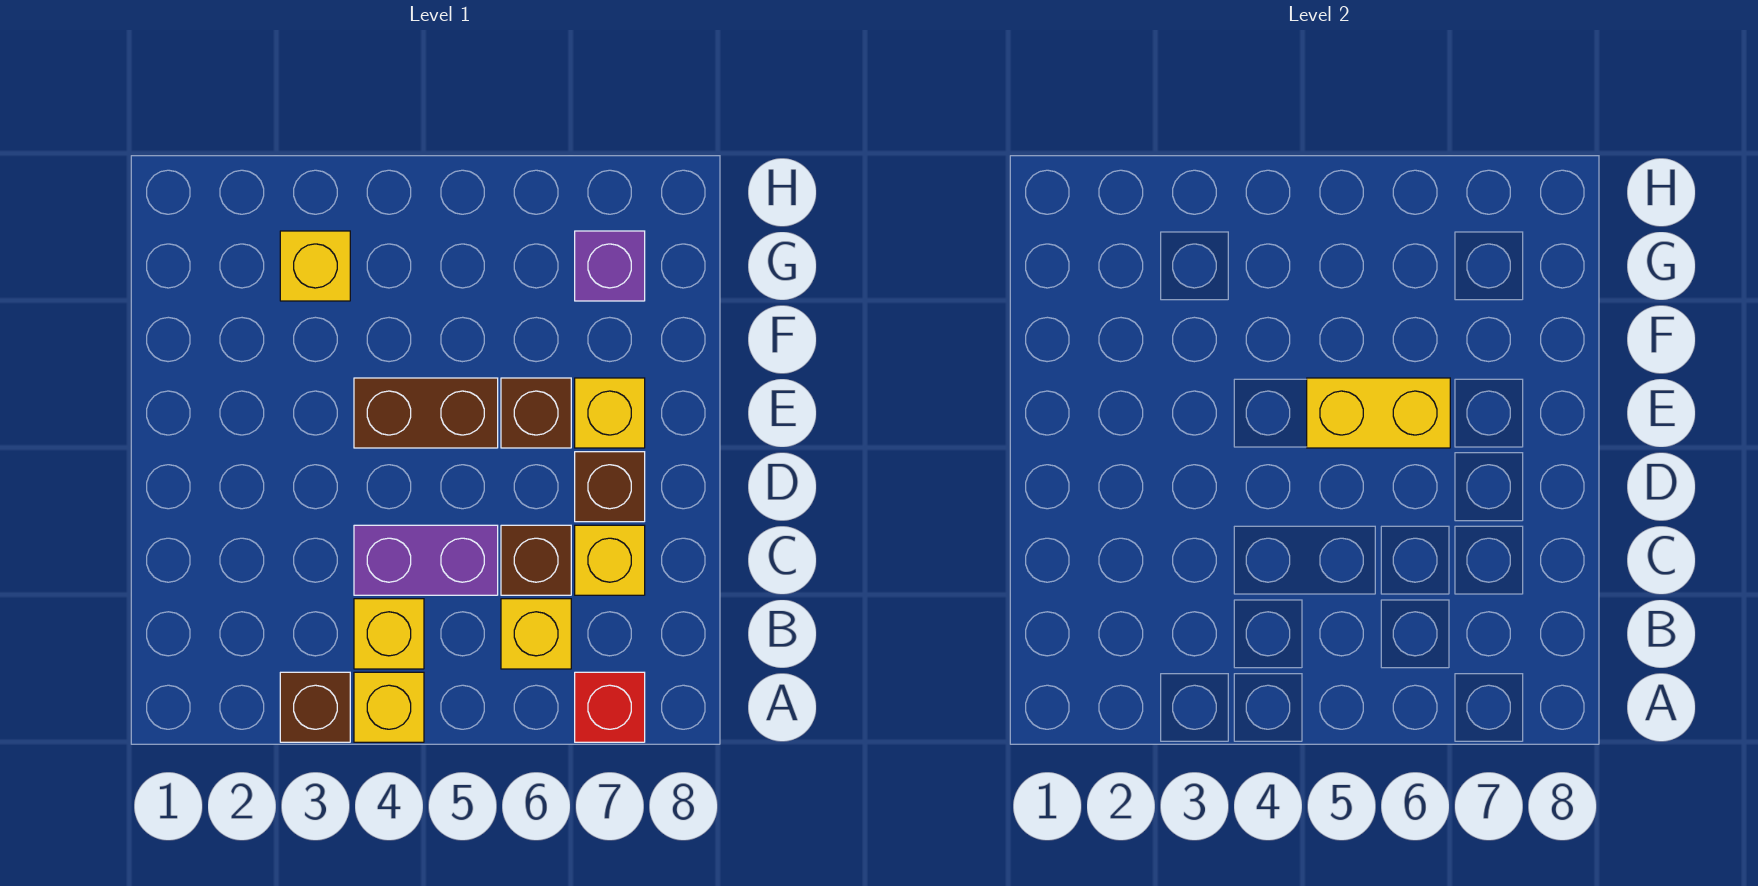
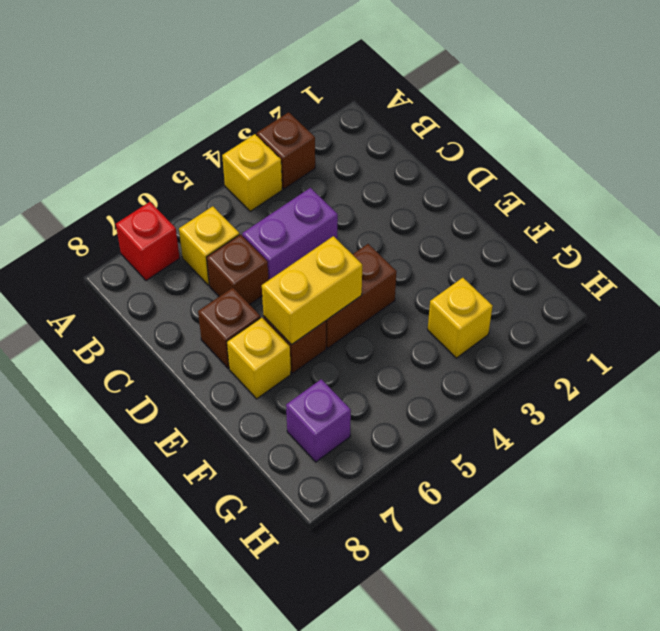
yellow 1x1 brick [354,599,424,669] -> none
yellow 1x1 brick [575,525,645,595] -> none

